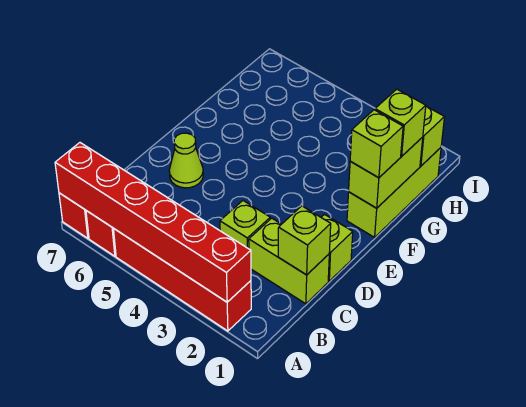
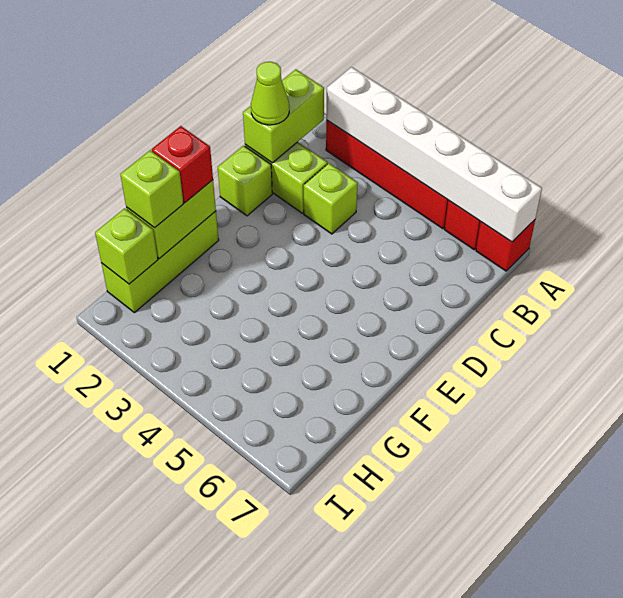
red 1x6 brick [55,143,251,302] -> white 1x6 brick [326,67,542,242]
lime 1x1 brick [278,206,331,275] -> lime 1x2 brick [243,70,324,163]
lime 1x1 cone [169,133,203,188] -> lime 1x1 cone moved to [251,62,289,125]
lime 1x1 brick [350,110,403,178] -> red 1x1 brick [152,126,213,202]

